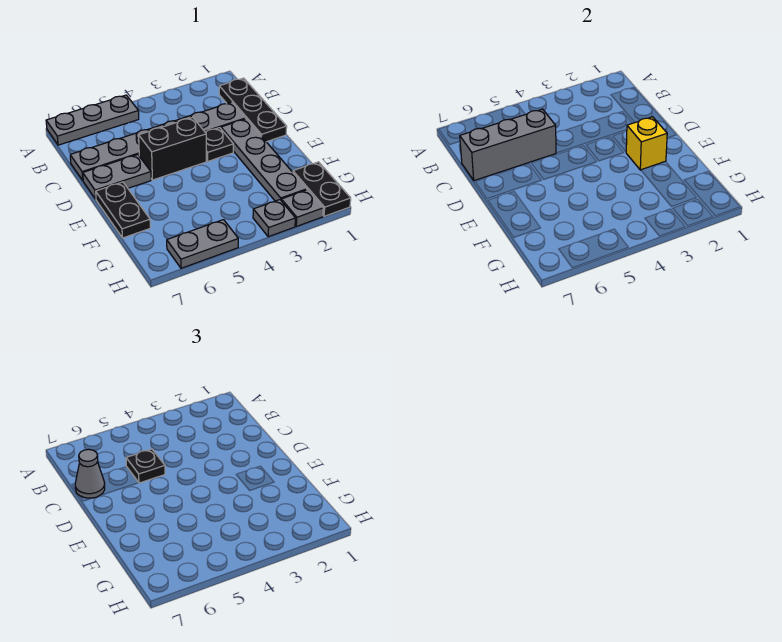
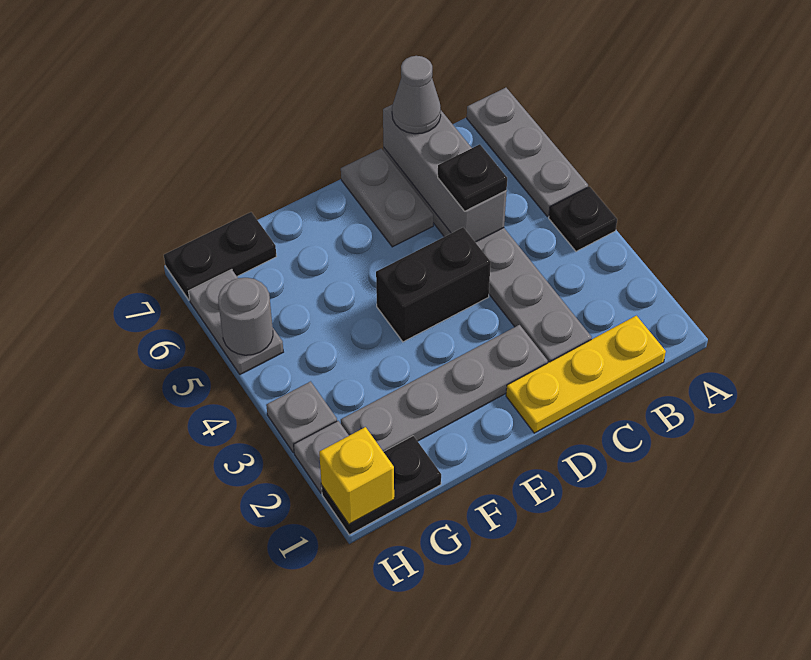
black 1x3 plate [219,78,287,142] -> yellow 1x3 plate [506,316,666,433]
black 1x1 plate [205,128,233,161] -> black 1x1 plate moved to [549,187,617,251]
black 1x2 brick [139,117,206,180] -> black 1x2 brick turned to [376,227,491,342]
yellow 1x1 brick [626,117,667,170] -> yellow 1x1 brick moved to [319,427,394,524]
black 1x2 plate [96,182,150,238] -> black 1x2 plate moved to [164,212,276,300]
none -> grey 1x1 round brick [218,278,273,355]

